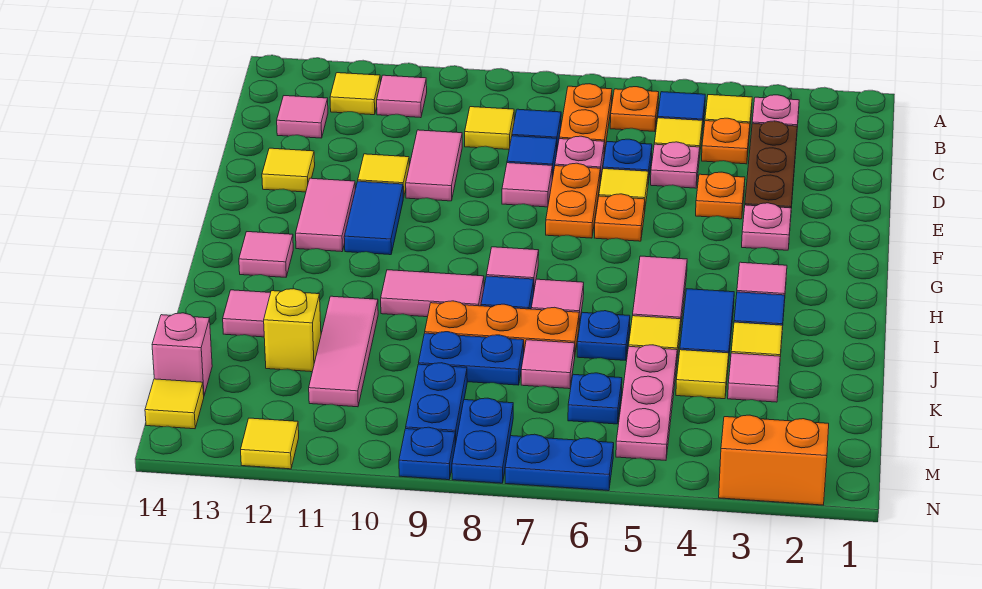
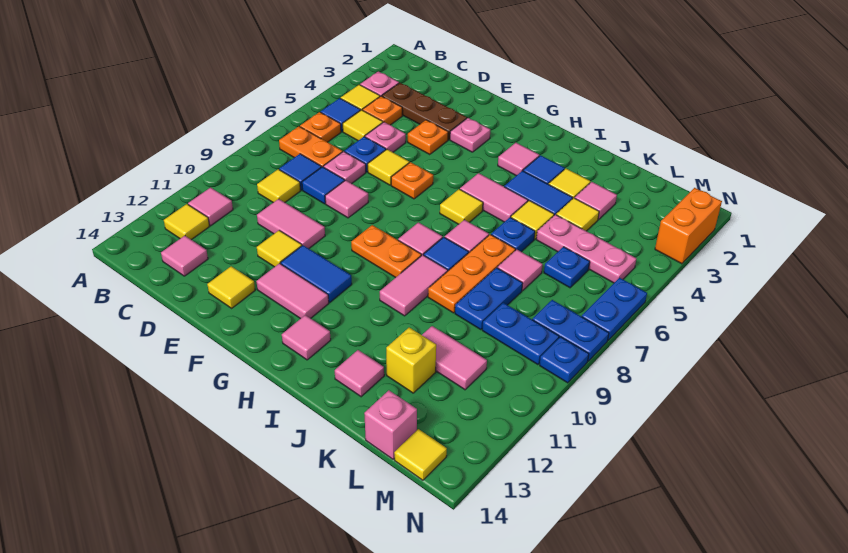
orange 1x2 plate [546,163,600,238] -> orange 1x2 plate moved to [351,225,421,278]
pink 1x3 tile [309,296,378,407] -> pink 1x2 tile [422,326,487,390]
yellow 1x1 tile [241,418,299,469] -> yellow 1x1 tile moved to [440,189,483,224]

